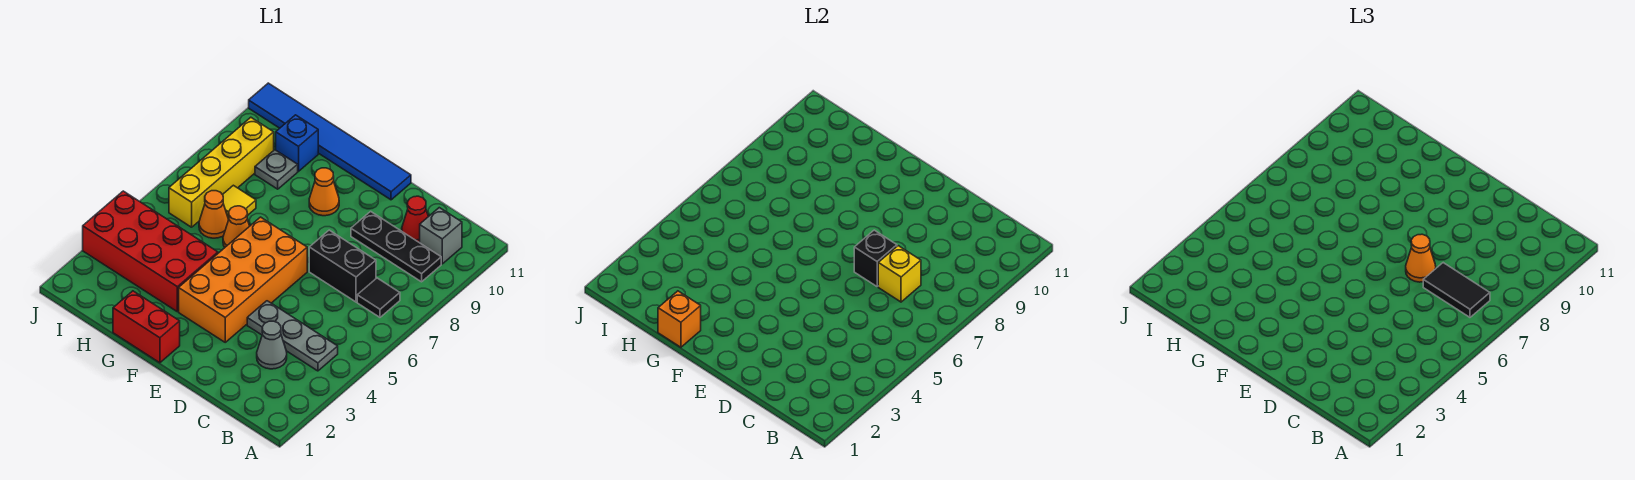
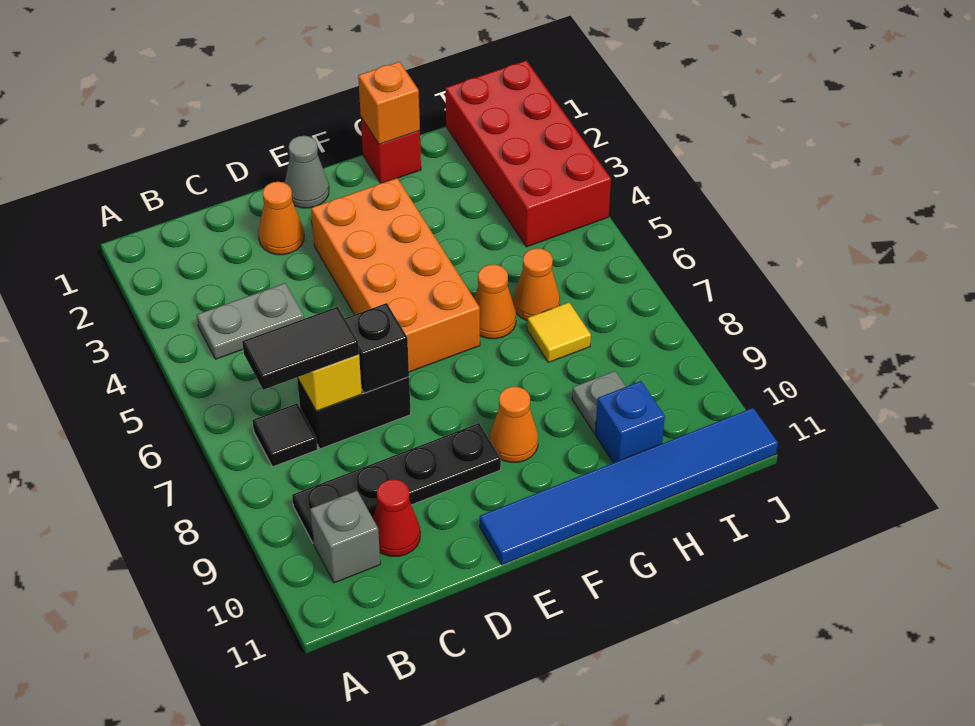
grey 1x3 plate [247,301,338,371] -> grey 1x2 plate [197,283,304,359]
black 1x3 plate [351,211,441,282] -> black 1x4 plate [292,423,501,543]
grey 1x1 cone [257,321,287,369] -> grey 1x1 cone moved to [285,136,329,208]
orange 1x1 cone [1406,234,1436,282] -> orange 1x1 cone moved to [259,182,304,255]
red 1x2 brick [113,291,180,363] -> red 1x1 brick [361,117,421,183]
red 2x4 brick [83,191,218,312] -> red 2x4 brick turned to [446,61,611,247]
yellow 1x4 brick [169,117,274,227] -> none

